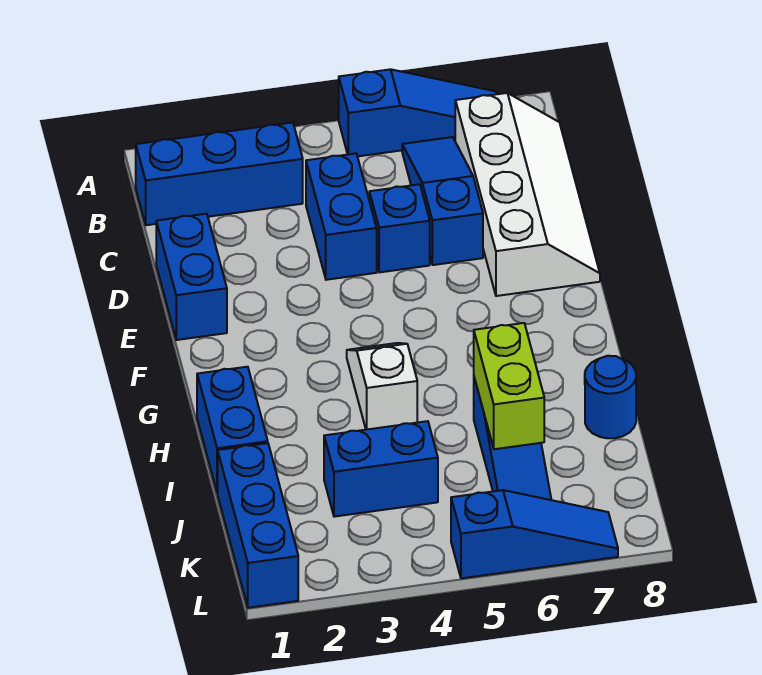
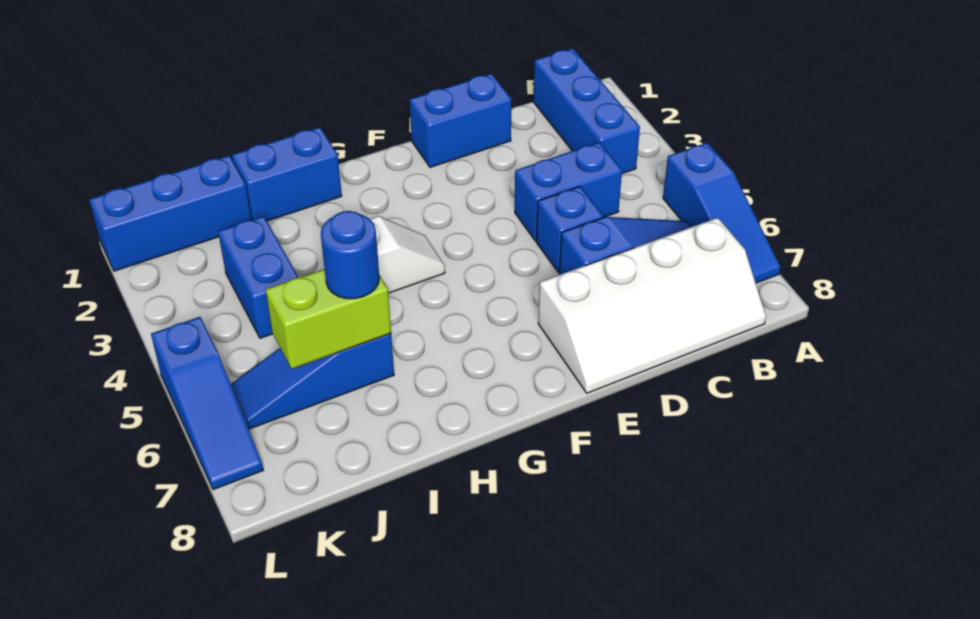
blue 1x1 round brick [585,356,636,438] -> blue 1x1 round brick moved to [321,211,379,299]

